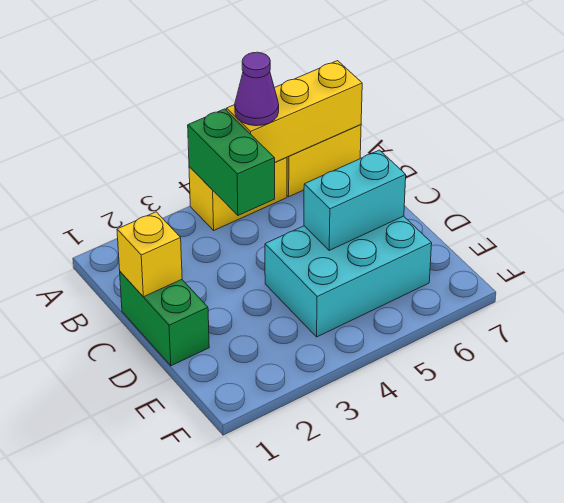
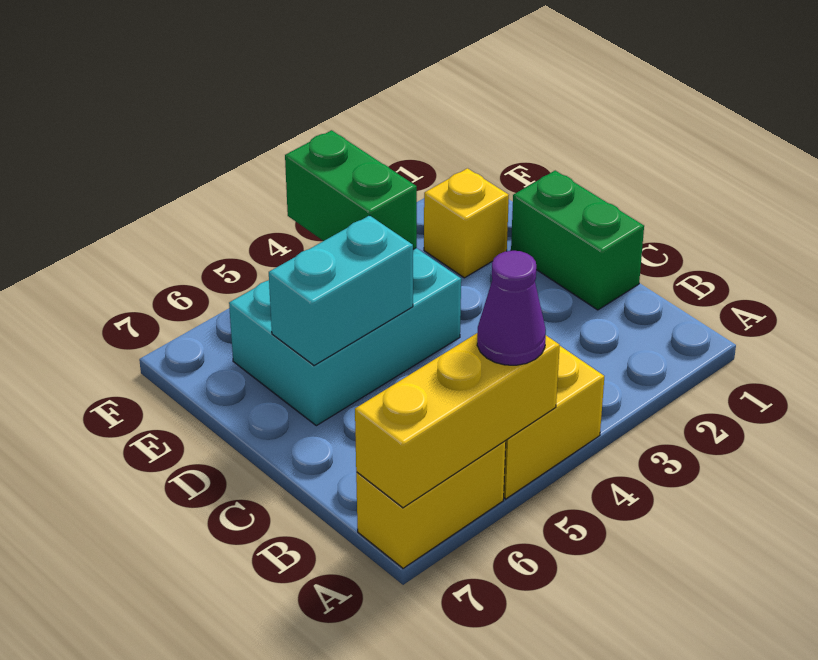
green 1x2 brick [188,109,275,215] -> green 1x2 brick moved to [285,130,417,249]
yellow 1x1 brick [117,212,182,297] -> yellow 1x1 brick moved to [424,168,509,278]

